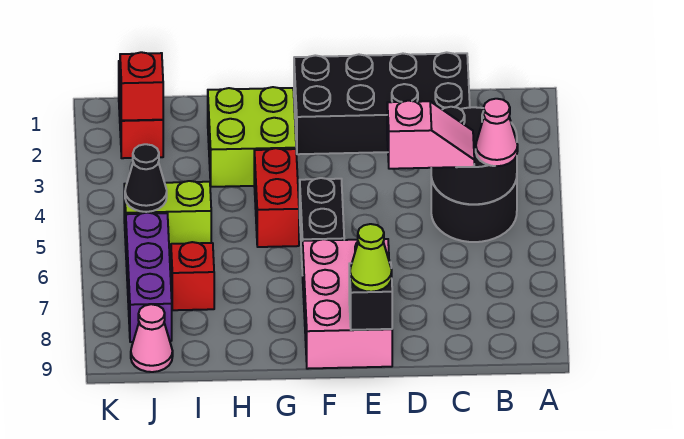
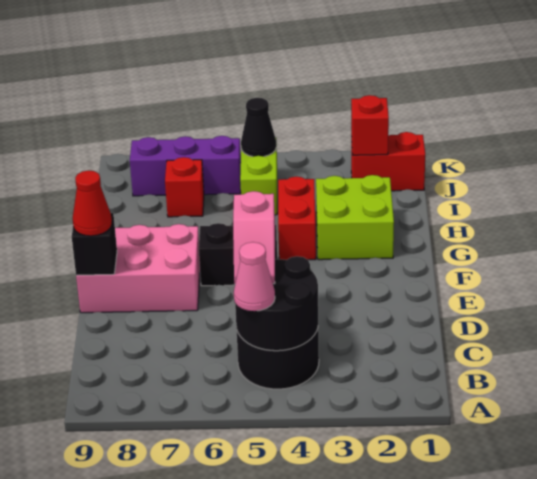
black 2x4 brick [294,52,470,154] -> none
lime 1x1 cone [350,224,392,292] -> red 1x1 cone [73,170,112,236]
red 1x2 brick [254,148,299,247] -> red 1x2 brick turned to [278,177,316,260]
pink 1x1 cone [131,304,173,372] -> none

